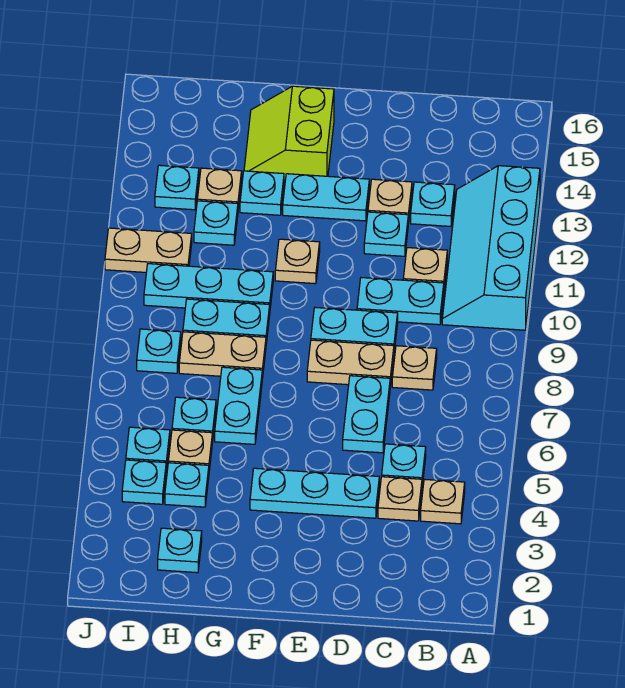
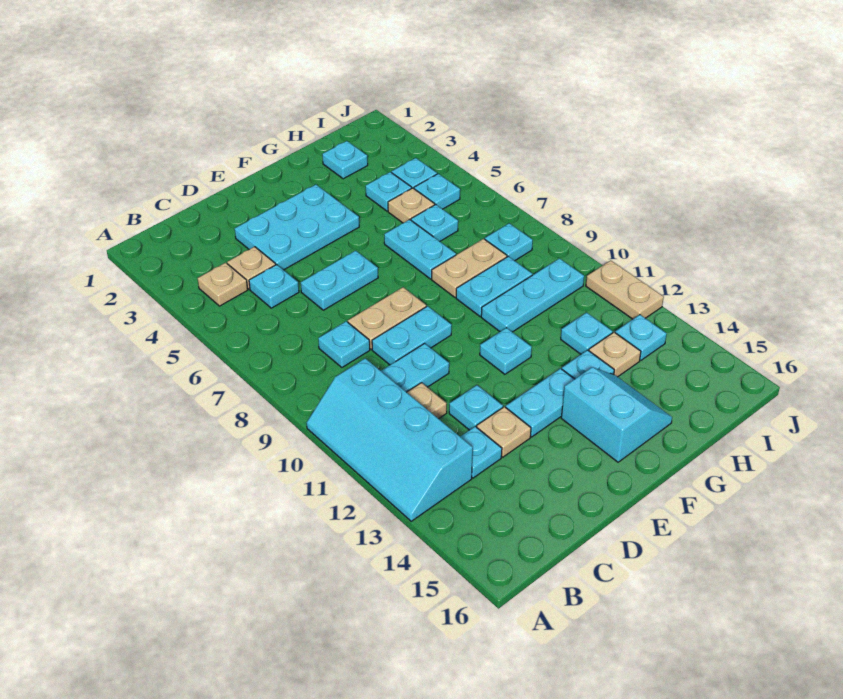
cyan 2x4 slope [442,166,540,330] -> cyan 2x4 slope turned to [306,358,473,521]
tan 1x1 plate [392,346,437,390] -> cyan 1x1 plate [318,321,370,367]
cyan 1x3 plate [250,468,379,518] -> cyan 2x3 plate [235,185,359,270]
cyan 1x2 plate [343,376,390,453] -> cyan 1x2 plate turned to [301,251,378,310]
tan 1x1 plate [275,239,320,284] -> cyan 1x1 plate [480,328,532,374]
lime 2x2 slope [244,86,334,183] -> cyan 2x2 slope [561,367,672,462]
tan 1x2 plate [105,228,192,272] -> tan 1x2 plate turned to [586,260,664,319]

